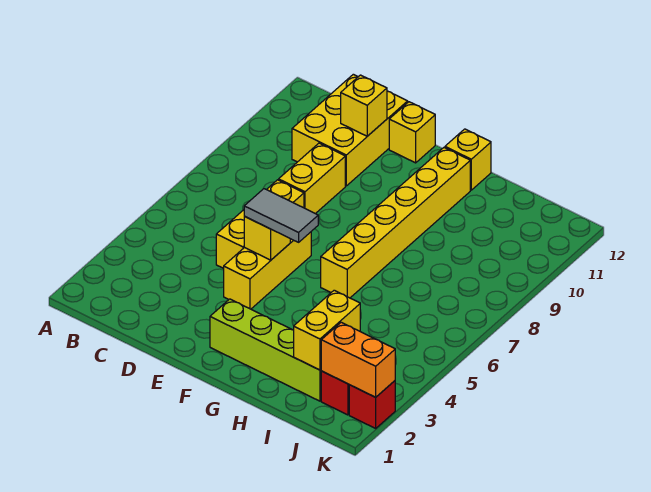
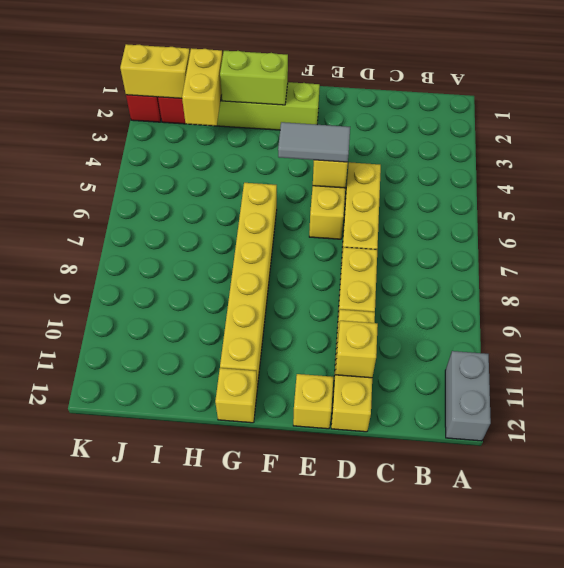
none -> grey 1x2 brick [445,351,491,441]
yellow 2x3 brick [292,74,408,186] -> yellow 1x3 brick [331,309,375,432]
none -> lime 1x2 brick [220,51,288,105]
orange 1x2 brick [321,322,395,397] -> yellow 1x2 brick [120,44,190,98]

